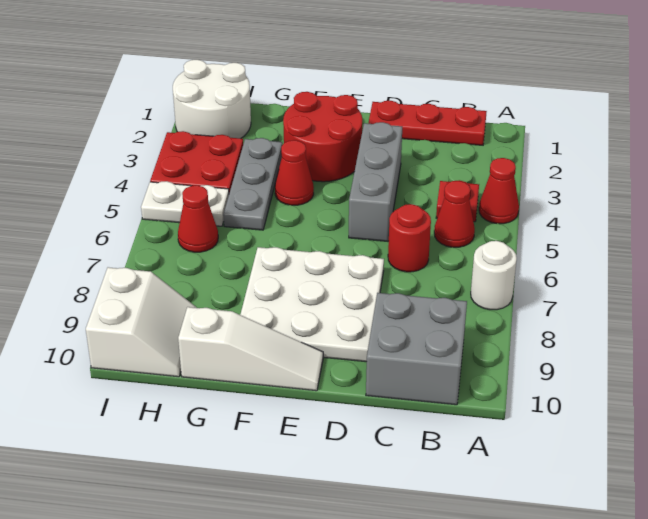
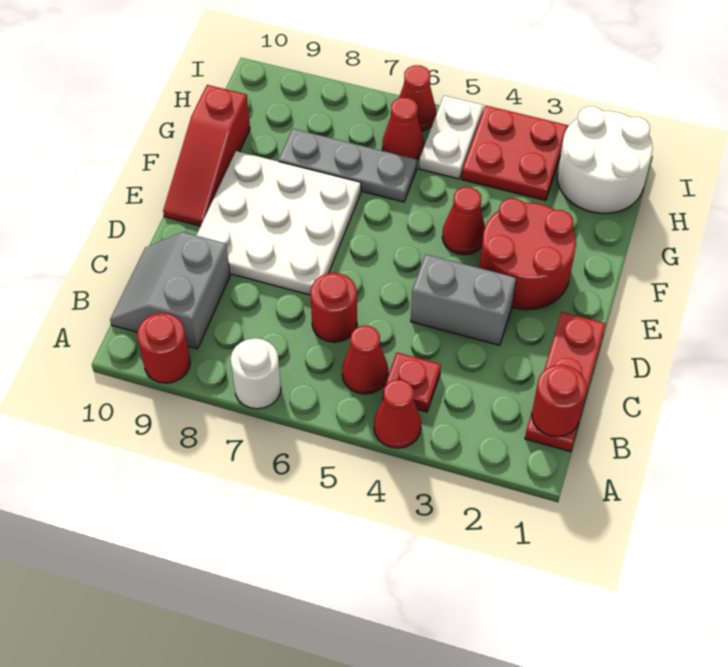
none -> red 1x1 round brick [137,313,190,383]
none -> red 1x1 round brick [532,365,587,437]
grey 2x2 brick [366,293,467,405] -> grey 2x2 slope [110,232,230,349]
grey 1x3 brick [349,122,402,241] -> grey 1x2 brick [411,254,516,345]
white 1x3 slope [178,307,323,391] -> red 1x3 slope [163,85,250,226]
grey 1x3 plate [223,138,282,230] -> grey 1x3 plate moved to [279,129,417,202]
white 2x2 slope [86,267,196,377] -> none
none -> red 1x1 cone [399,65,436,131]

